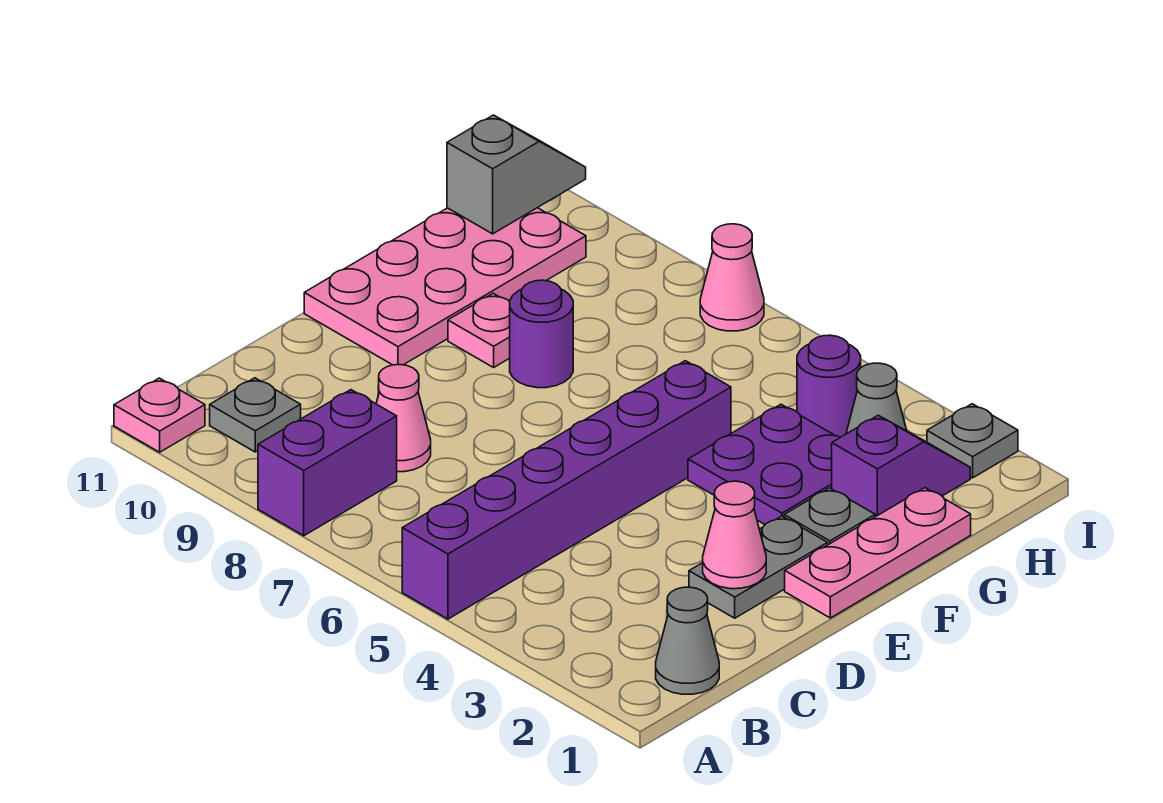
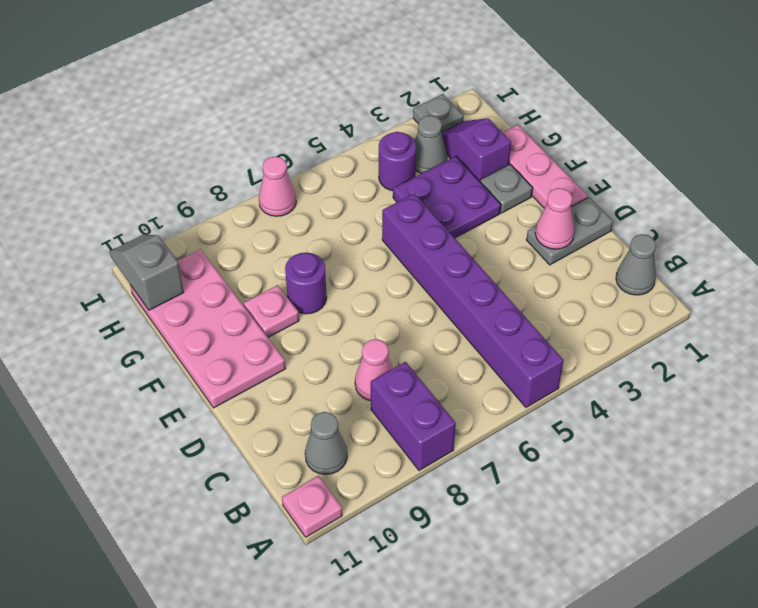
grey 1x1 plate [210,378,301,452] -> grey 1x1 cone [305,412,347,474]
grey 1x2 plate [689,516,828,618] -> grey 1x2 plate turned to [526,197,613,265]

